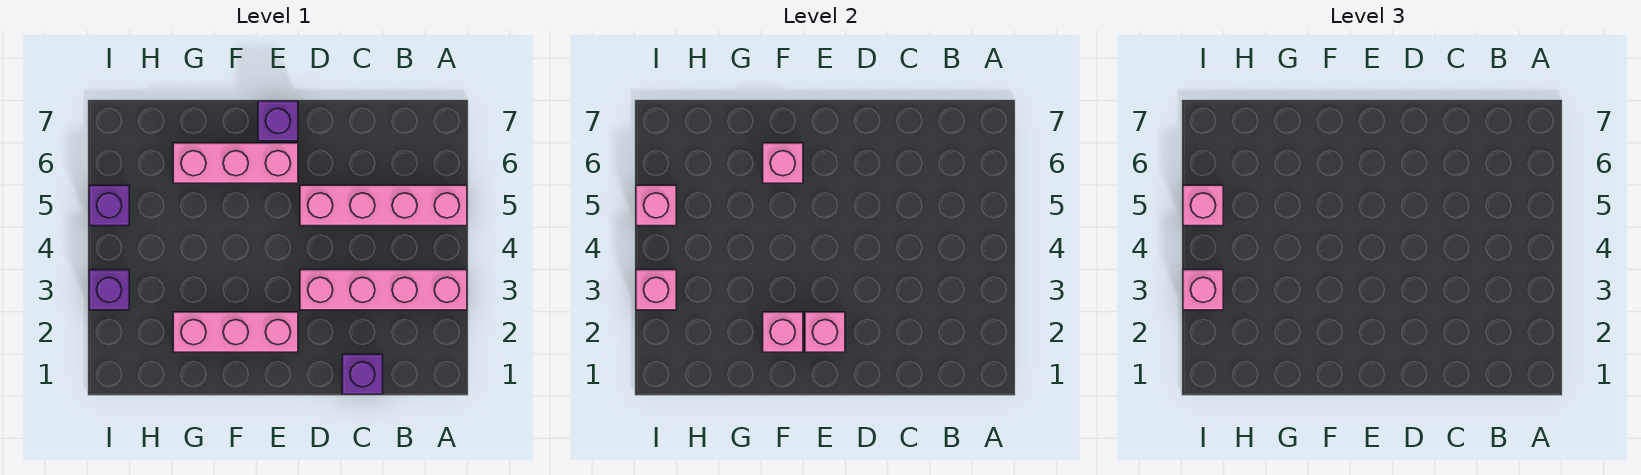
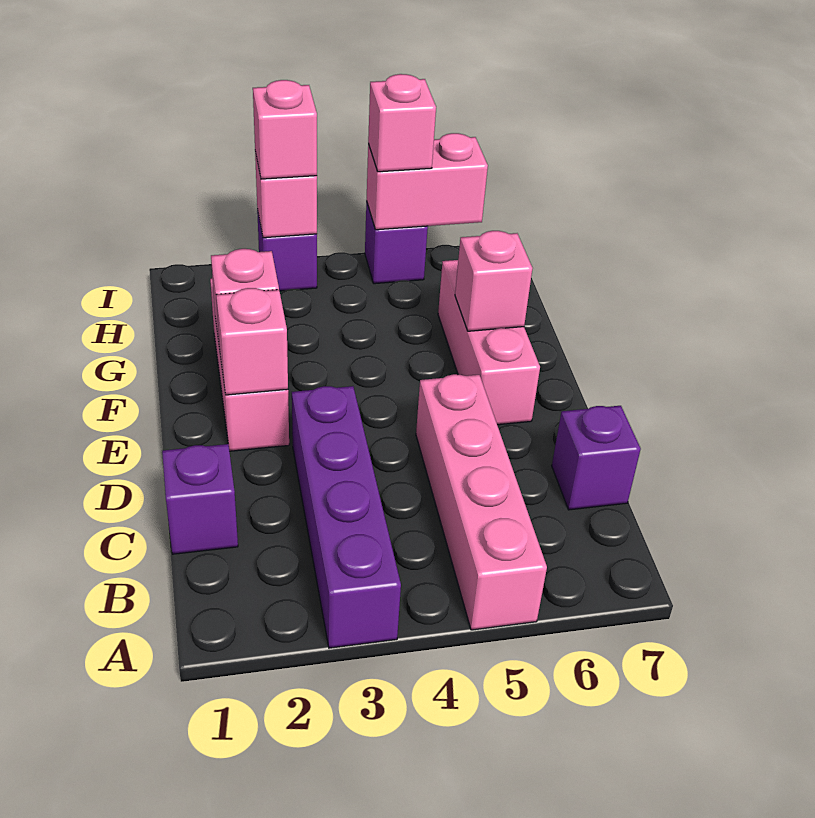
pink 1x4 brick [300,270,467,310] -> purple 1x4 brick [292,386,401,648]
purple 1x1 brick [258,101,298,141] -> purple 1x1 brick moved to [552,406,641,510]
pink 1x1 brick [636,185,676,226] -> pink 1x2 brick [367,133,488,230]

